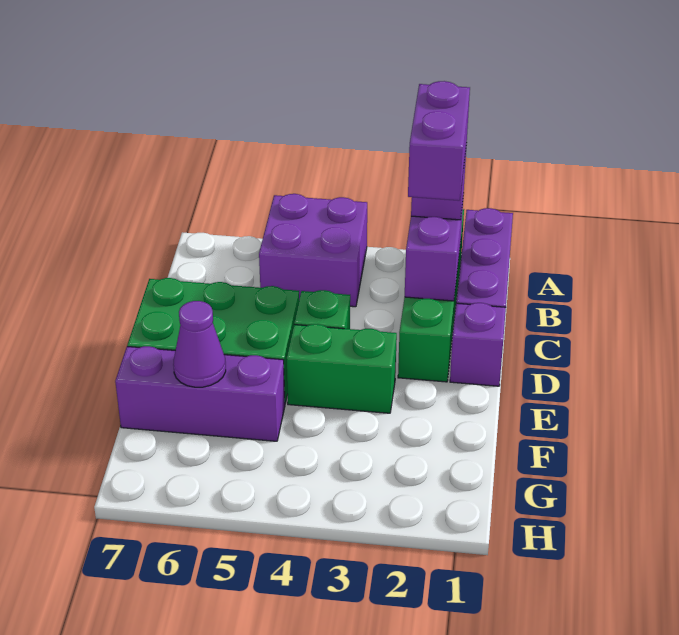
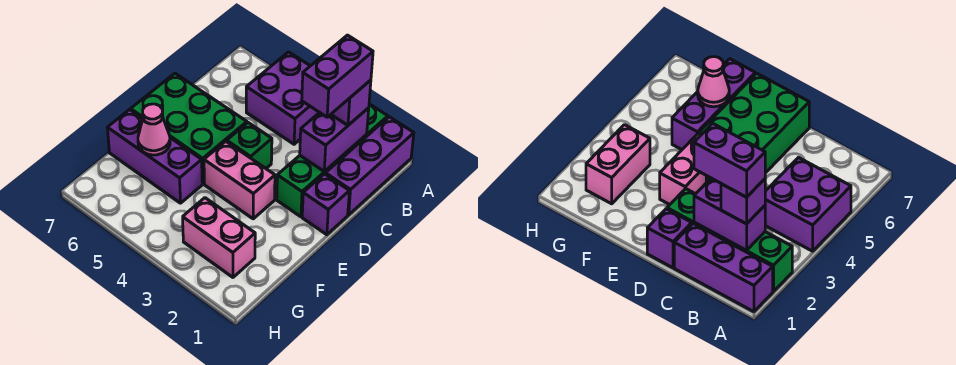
green 1x2 brick [287,324,397,413] -> pink 1x2 brick [204,141,275,219]
purple 1x1 cone [173,301,226,387] -> pink 1x1 cone [138,104,170,155]
none -> pink 1x2 brick [183,198,255,277]

